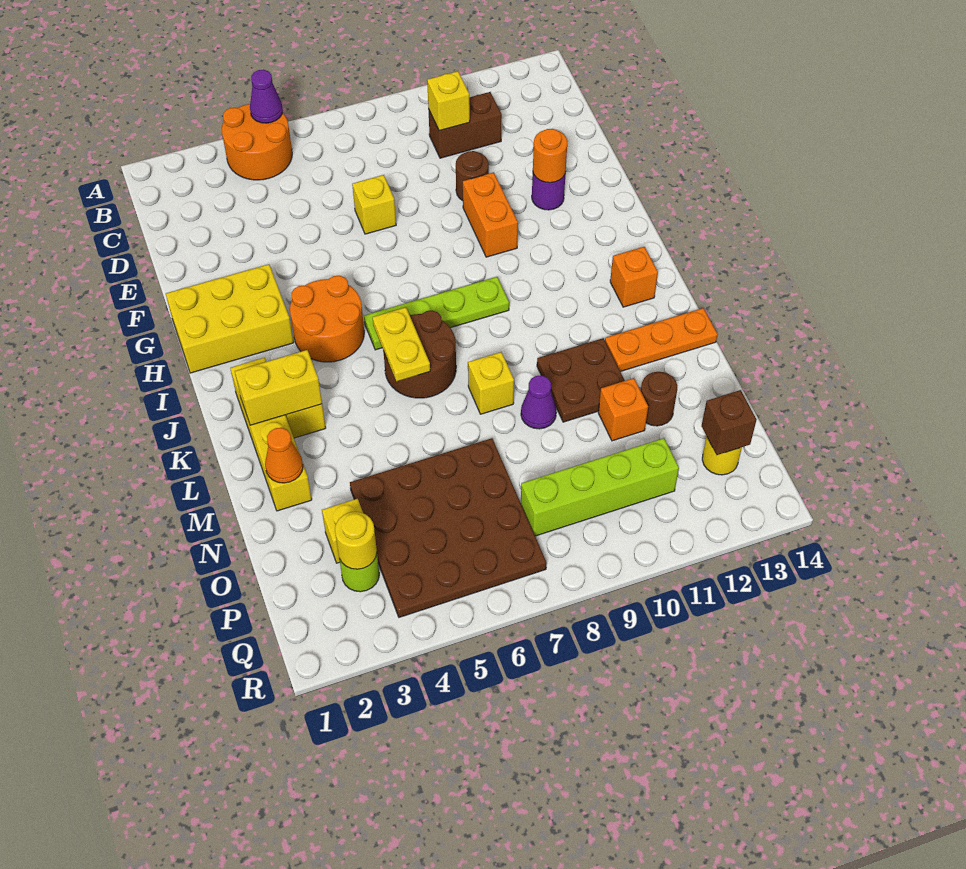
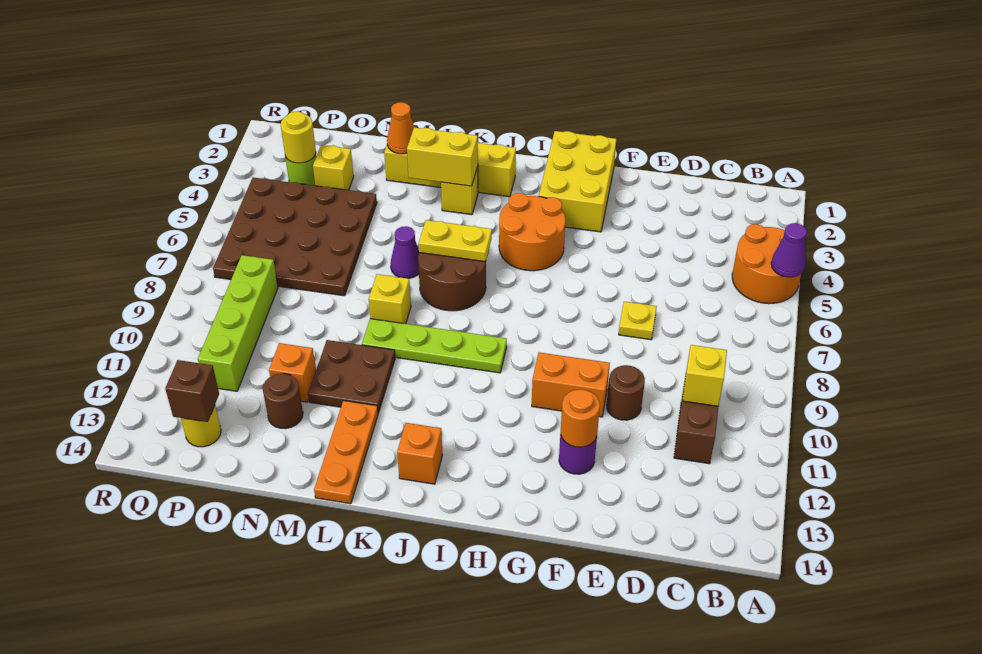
yellow 1x1 brick [352,175,396,234] -> yellow 1x1 plate [619,302,657,340]
lime 1x4 plate [364,277,509,350] -> lime 1x4 plate turned to [362,319,507,373]
yellow 1x2 brick [235,350,322,425] -> yellow 1x2 brick turned to [407,127,478,186]
purple 1x1 cone [521,376,556,429] -> purple 1x1 cone moved to [391,226,419,278]

